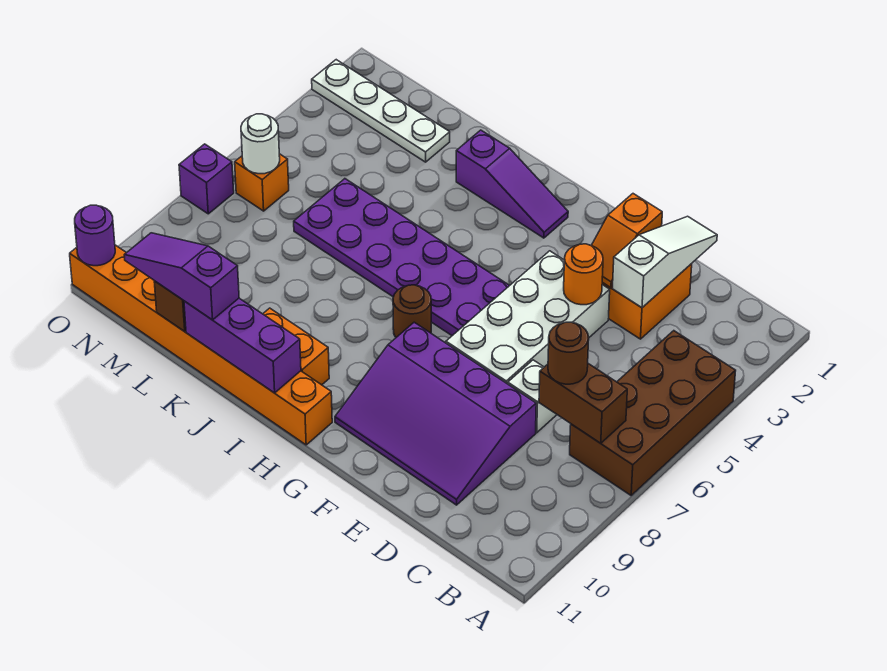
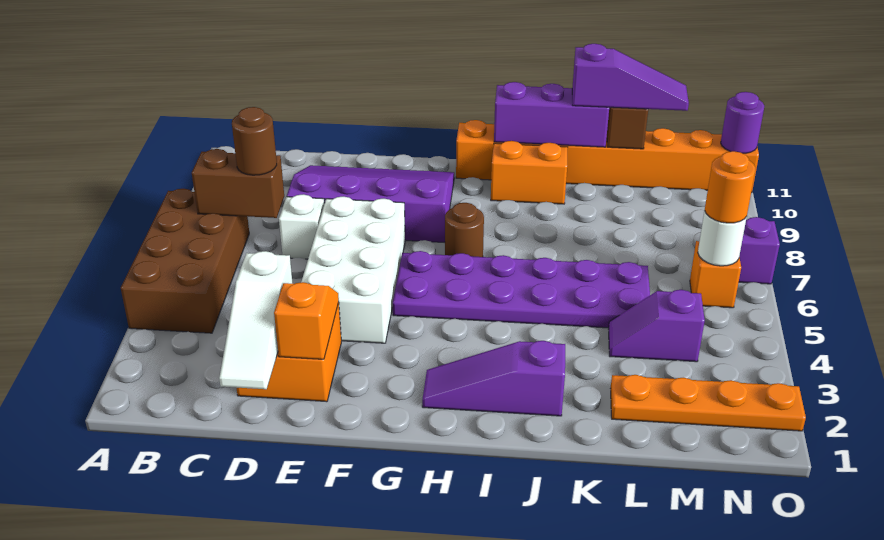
orange 1x1 round brick [564,244,603,305] -> orange 1x1 round brick moved to [705,151,755,223]
white 1x4 plate [312,60,450,162] -> orange 1x4 plate [611,375,806,431]
none -> purple 1x2 slope [609,290,705,362]

